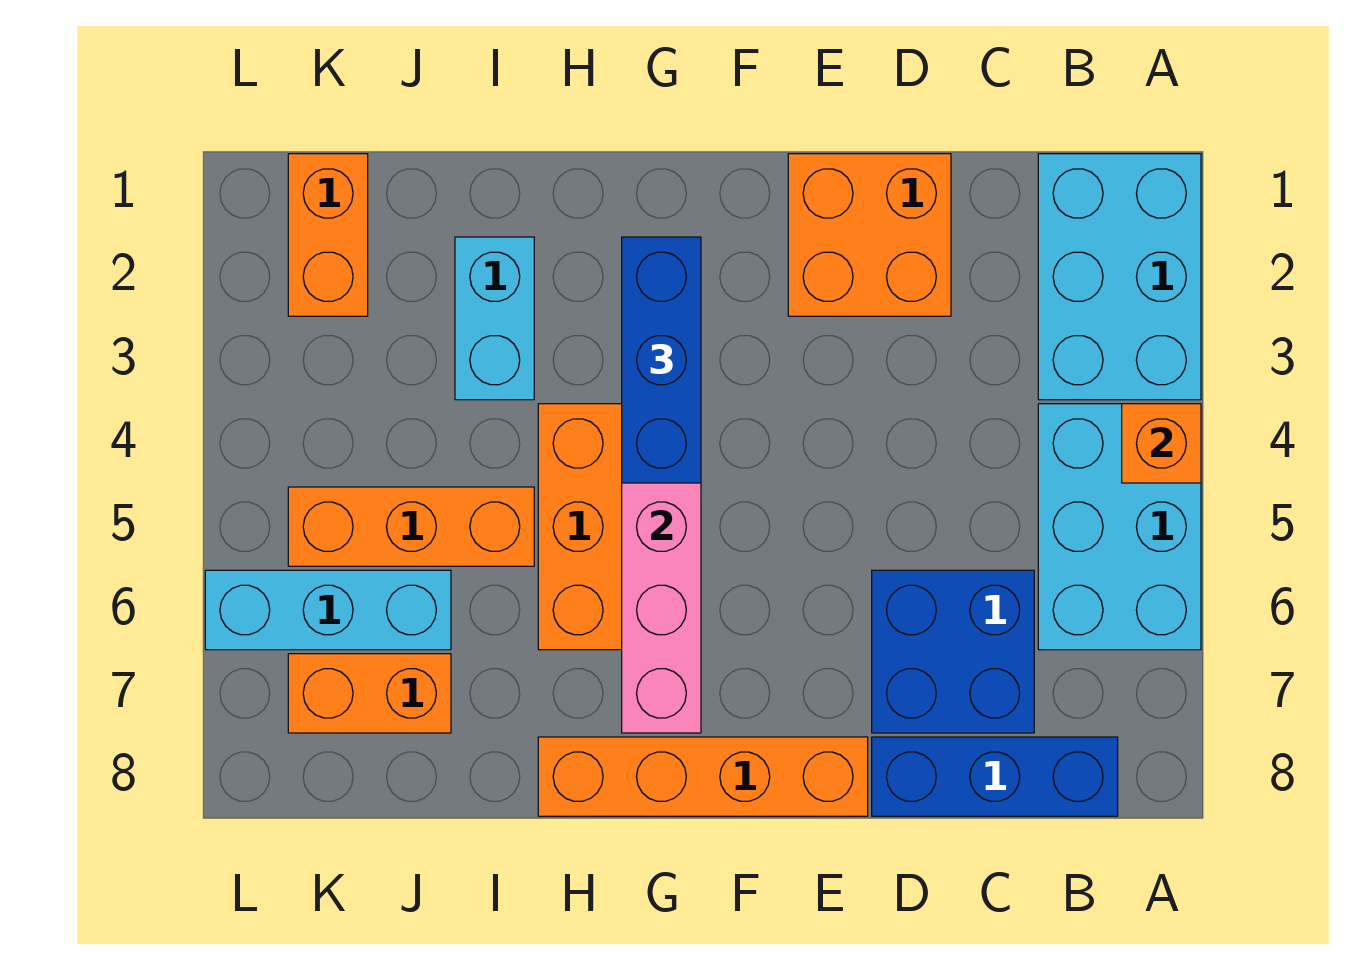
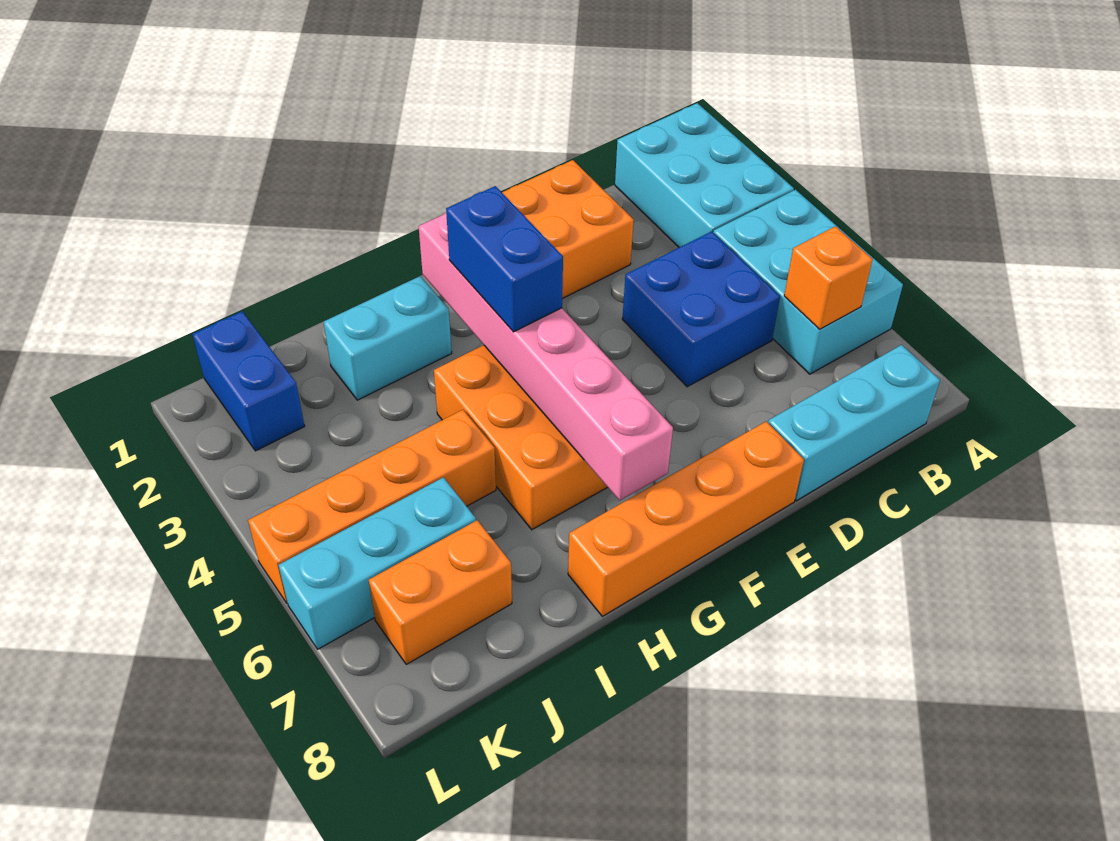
orange 1x1 brick [1122,404,1201,483] -> orange 1x1 brick moved to [784,226,873,329]
blue 1x3 brick [872,737,1118,816] -> cyan 1x3 brick [768,345,940,501]
blue 2x2 brick [872,570,1034,733] -> blue 2x2 brick moved to [622,231,780,387]
blue 1x3 brick [622,237,701,483] -> blue 1x2 brick [446,186,563,332]
cyan 1x2 brick [455,237,534,400] -> cyan 1x2 brick turned to [324,276,452,400]
orange 1x3 brick [288,487,534,566] -> orange 1x4 brick [248,410,496,604]
orange 1x2 brick [288,154,368,316] -> blue 1x2 brick [193,311,305,451]

